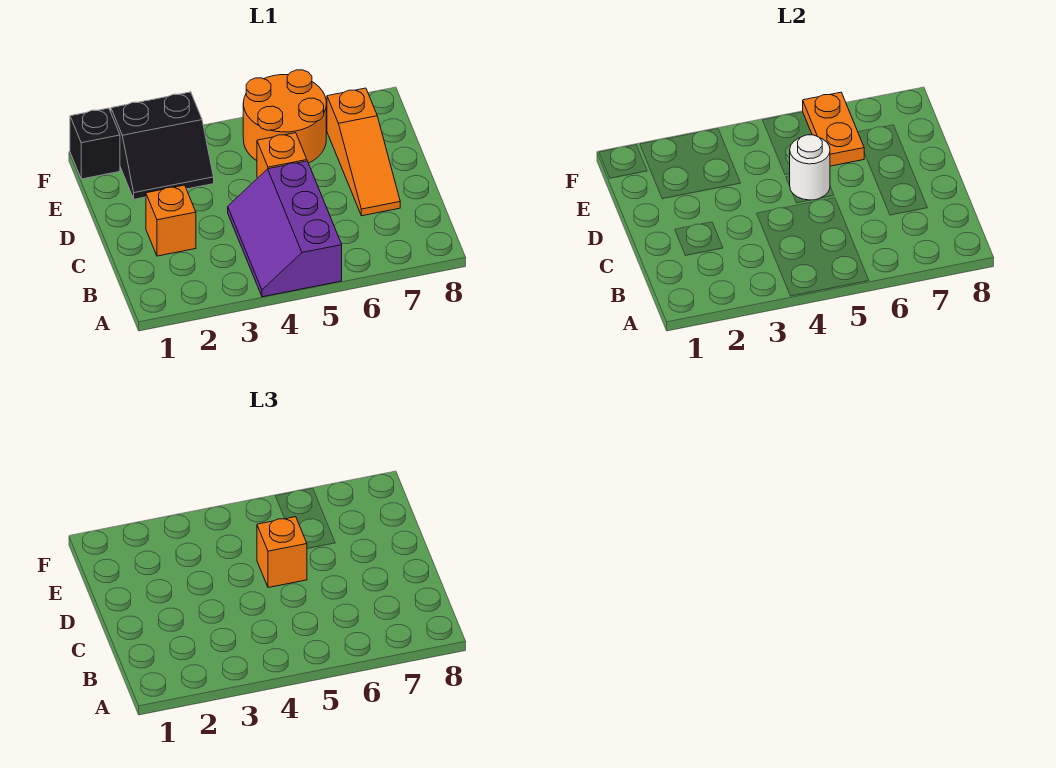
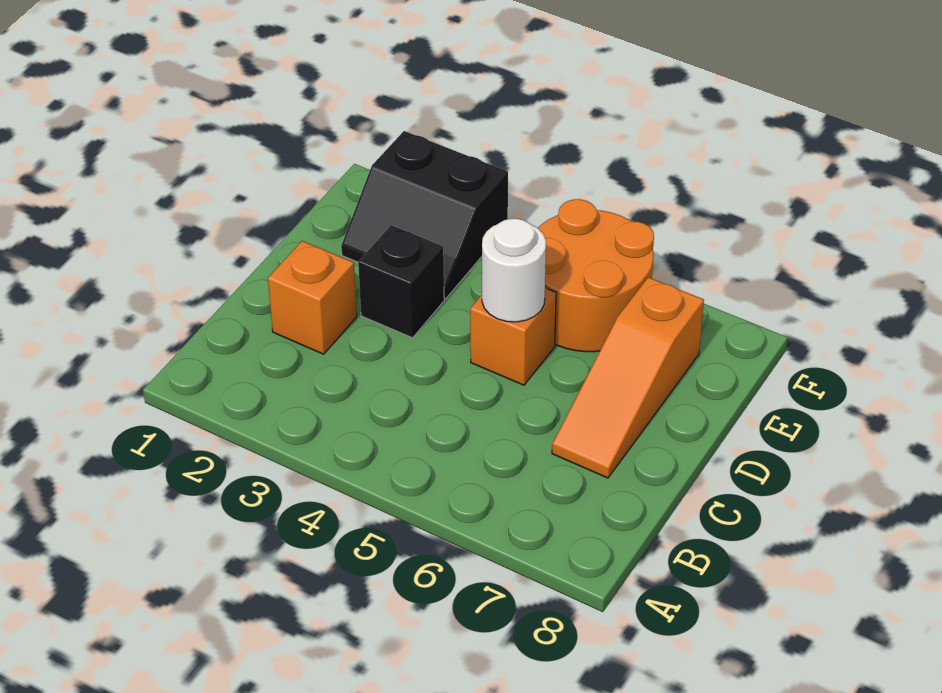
purple 2x3 slope [228,161,342,297] -> none
orange 1x1 brick [257,517,307,588] -> none
orange 1x2 plate [803,92,865,166] -> none
black 1x1 brick [70,108,120,179] -> black 1x1 brick moved to [358,225,444,338]

